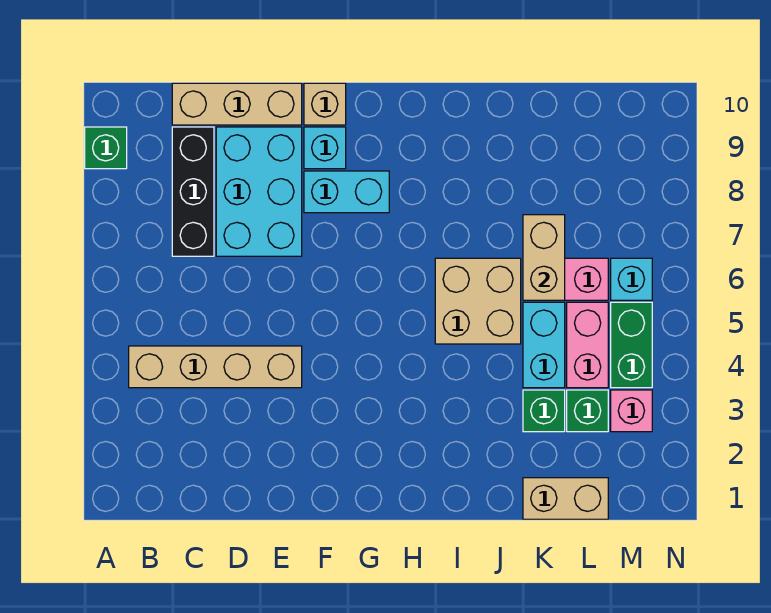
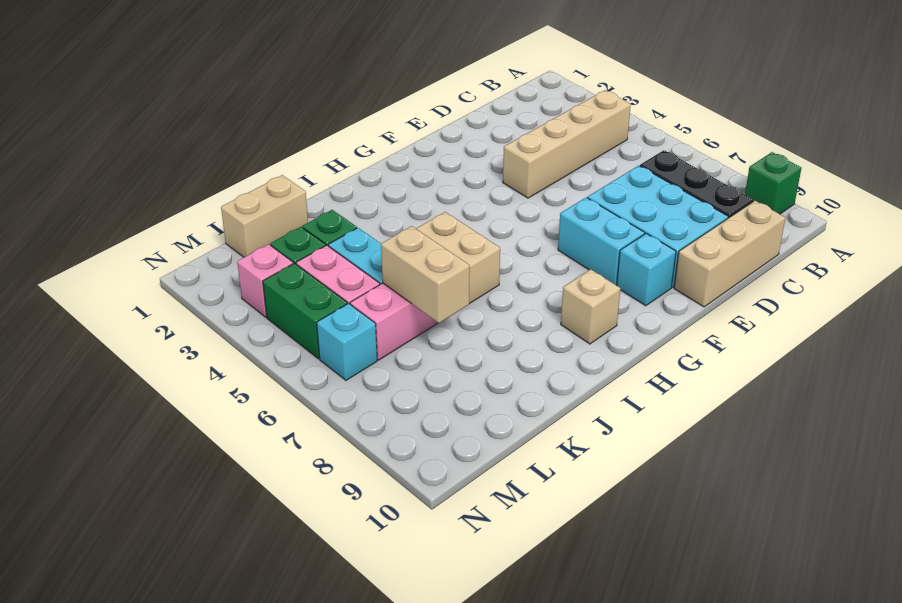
cyan 1x2 brick [304,171,389,213] -> cyan 1x2 brick turned to [558,197,645,285]
tan 1x1 brick [304,83,346,125] -> tan 1x1 brick moved to [561,269,621,344]

